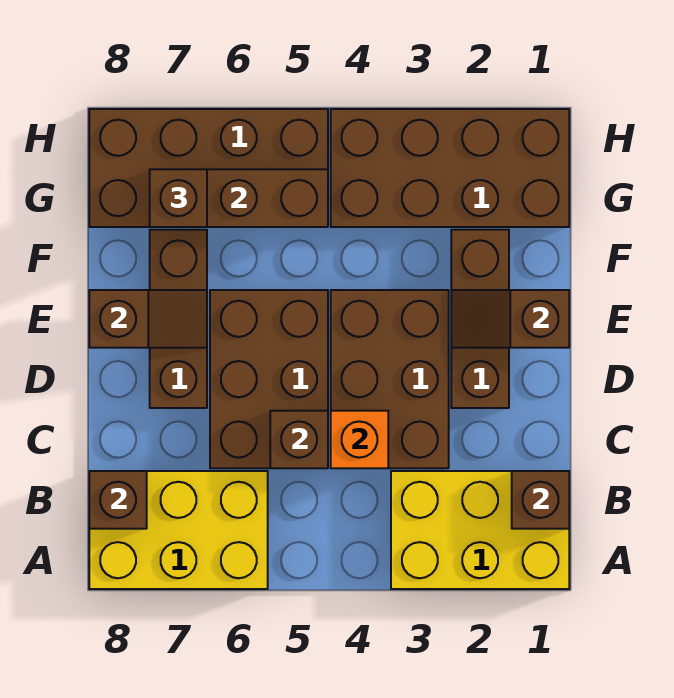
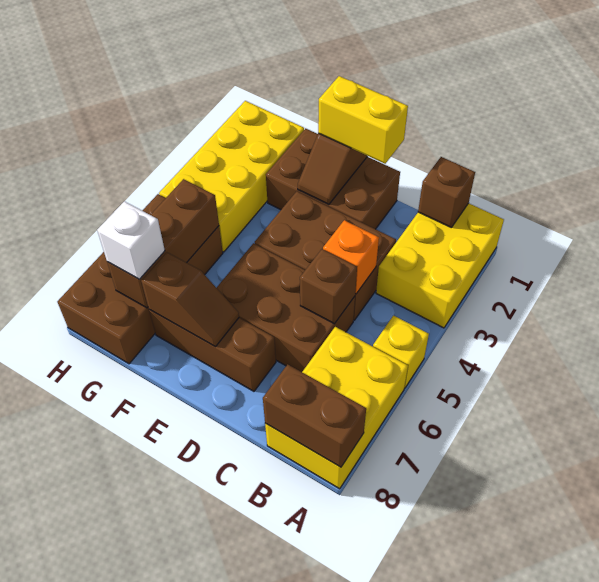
none -> yellow 1x1 brick [373,315,429,388]
brown 1x1 brick [89,471,147,529] -> brown 1x2 brick [263,364,366,467]
none -> yellow 1x2 brick [318,76,408,164]
brown 1x3 brick [451,230,509,408] -> brown 2x3 brick [266,128,400,229]
brown 1x2 slope [89,290,207,348] -> brown 1x2 slope turned to [141,252,239,347]
brown 2x4 brick [331,109,569,227] -> yellow 2x4 brick [159,101,304,252]
brown 1x1 brick [150,169,207,227] -> white 1x1 brick [97,201,165,279]

